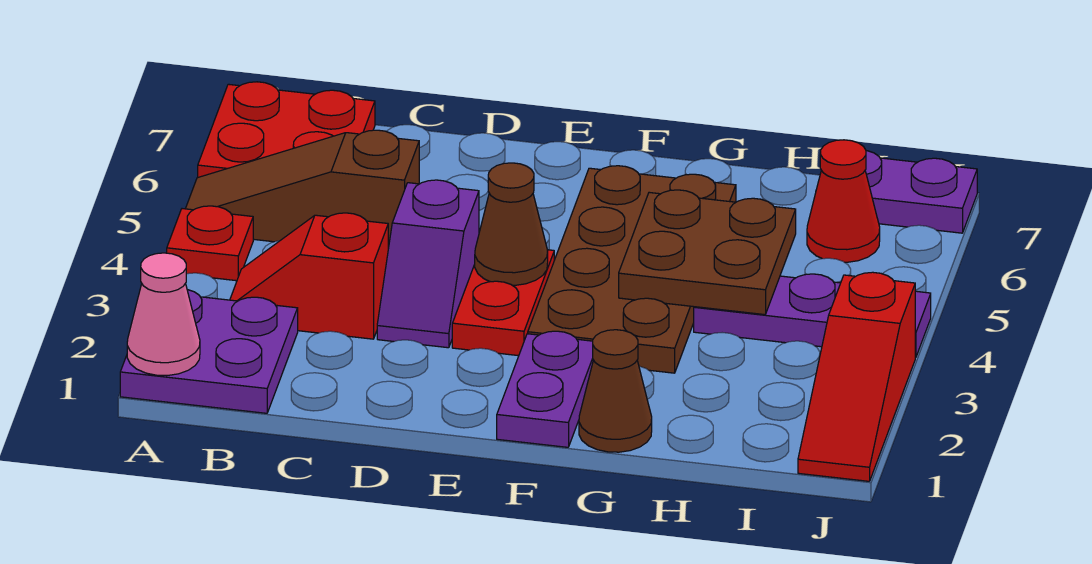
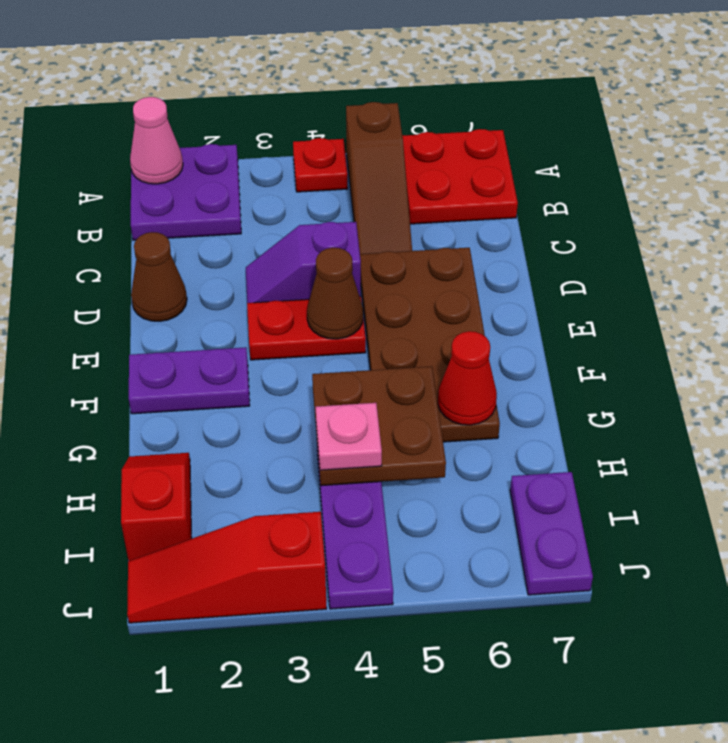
brown 1x3 slope [186,130,419,248] -> brown 1x3 slope turned to [346,102,412,254]
red 1x2 slope [230,213,388,339] -> red 1x2 slope moved to [121,453,192,561]
brown 2x4 plate [528,166,736,373] -> brown 2x4 plate turned to [360,248,500,442]
brown 1x1 cone [579,330,652,452] -> brown 1x1 cone moved to [131,232,187,321]
none -> pink 1x1 plate [316,403,382,470]
red 1x1 cone [807,140,880,262] -> red 1x1 cone moved to [438,331,497,425]

